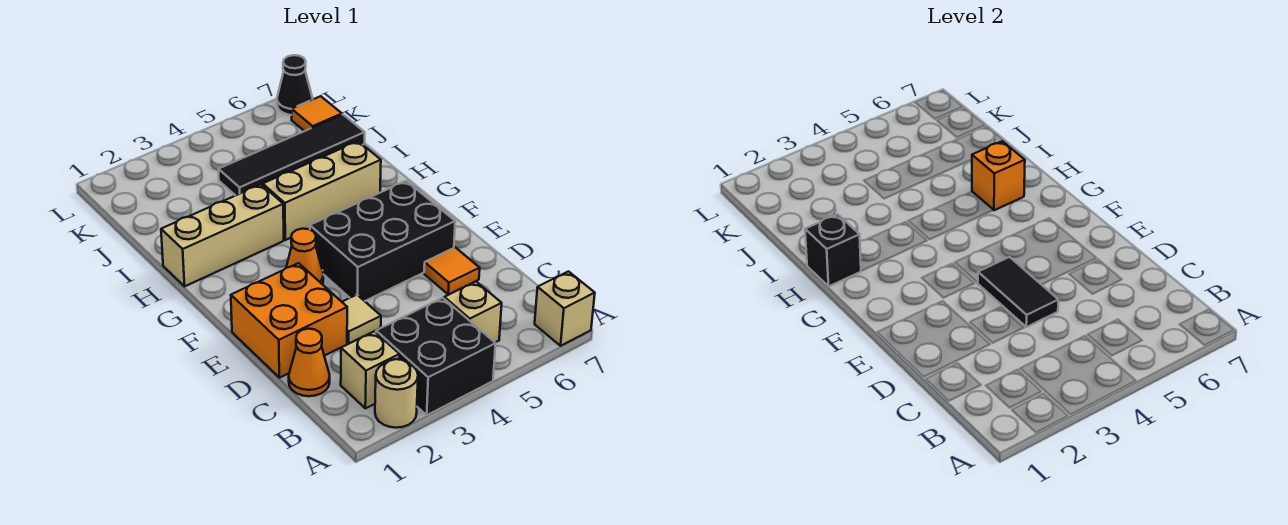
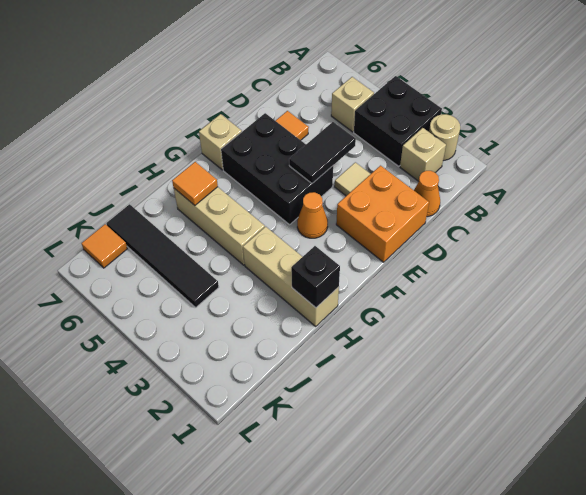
tan 1x1 brick [535,271,595,346] -> tan 1x1 brick moved to [199,114,242,170]
orange 1x1 brick [972,141,1025,210] -> orange 1x1 tile [172,162,218,205]
black 1x1 cone [277,55,313,115] -> none

